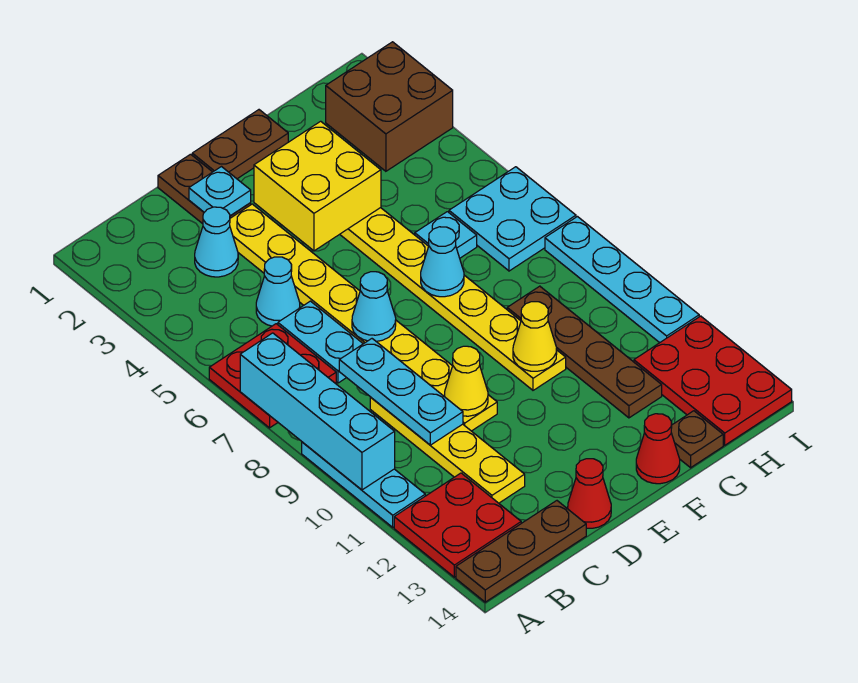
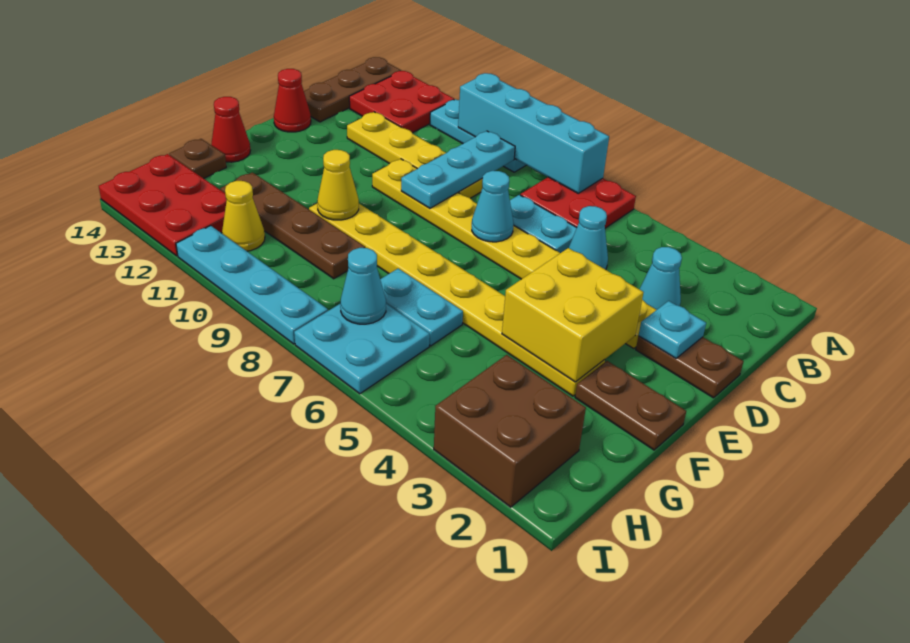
cyan 1x3 plate [339,339,463,445] -> cyan 1x3 plate turned to [401,131,515,208]
yellow 1x1 cone [444,346,488,416] -> yellow 1x1 cone moved to [222,181,265,251]
brown 1x2 plate [192,110,288,179] -> brown 1x2 plate turned to [575,361,686,450]
cyan 1x1 cone [421,227,464,297] -> cyan 1x1 cone moved to [340,248,386,324]
cyan 1x1 plate [415,212,477,258] -> cyan 1x2 plate [380,268,463,346]

